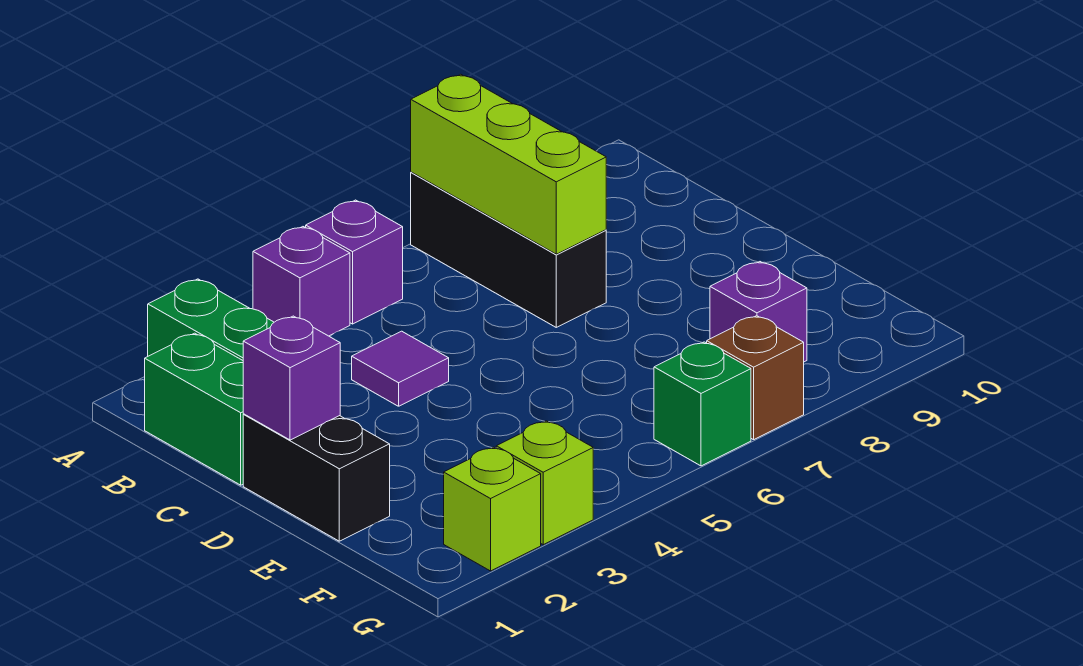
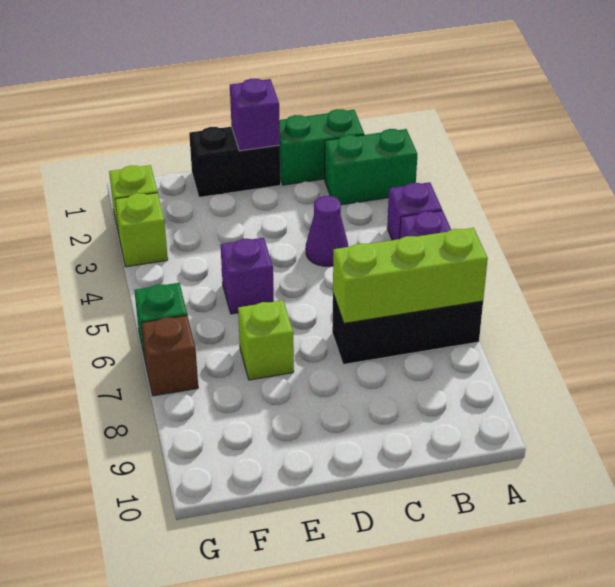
purple 1x1 tile [352,331,449,406] -> purple 1x1 cone [306,196,348,266]
none -> lime 1x1 brick [238,300,294,380]
purple 1x1 brick [710,262,807,362] -> purple 1x1 brick moved to [220,238,274,314]

